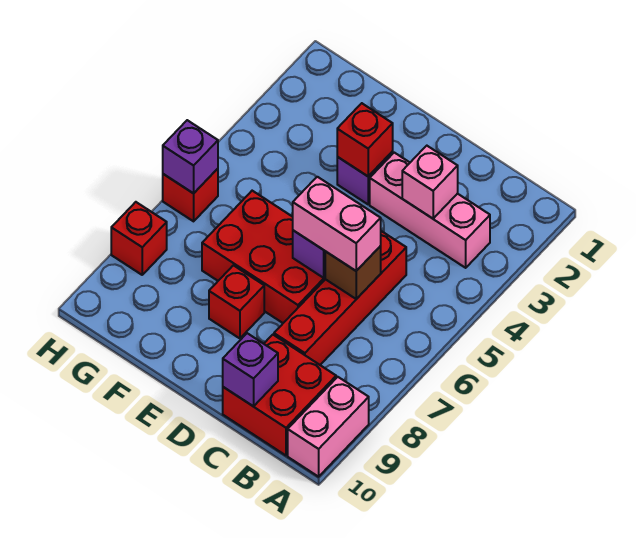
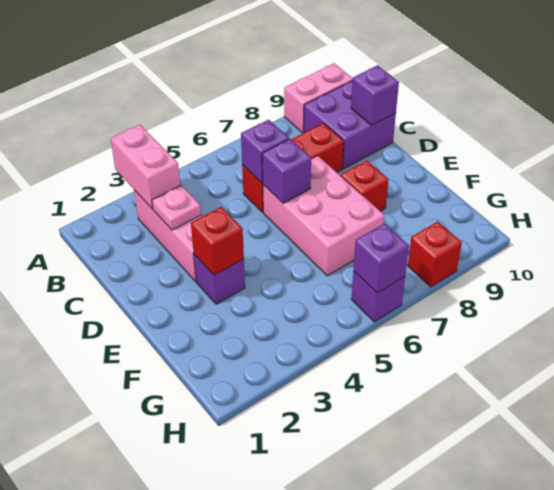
red 2x2 brick [223,335,336,455] -> purple 2x2 brick [304,81,396,169]
pink 1x1 brick [402,146,458,219] -> pink 1x1 plate [152,185,201,230]
red 1x4 brick [274,231,406,365] -> red 1x3 brick [242,123,344,212]
brown 1x1 brick [325,246,381,299] -> purple 1x1 brick [241,120,289,183]
pink 1x2 brick [293,177,381,271] -> pink 1x2 brick moved to [111,125,180,209]
red 2x3 brick [202,191,325,323] -> pink 2x3 brick [263,156,384,276]
red 1x1 brick [163,169,218,221] -> purple 1x1 brick [351,271,405,322]

